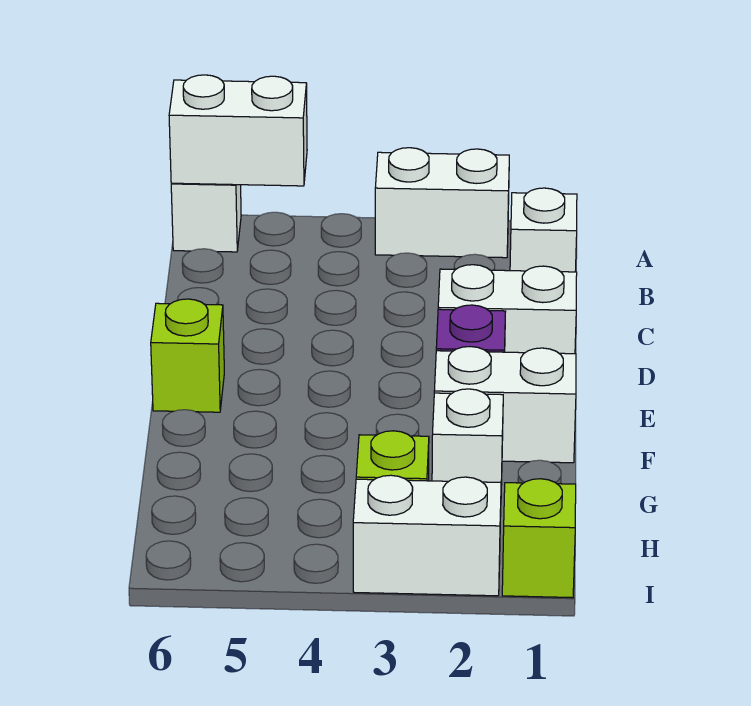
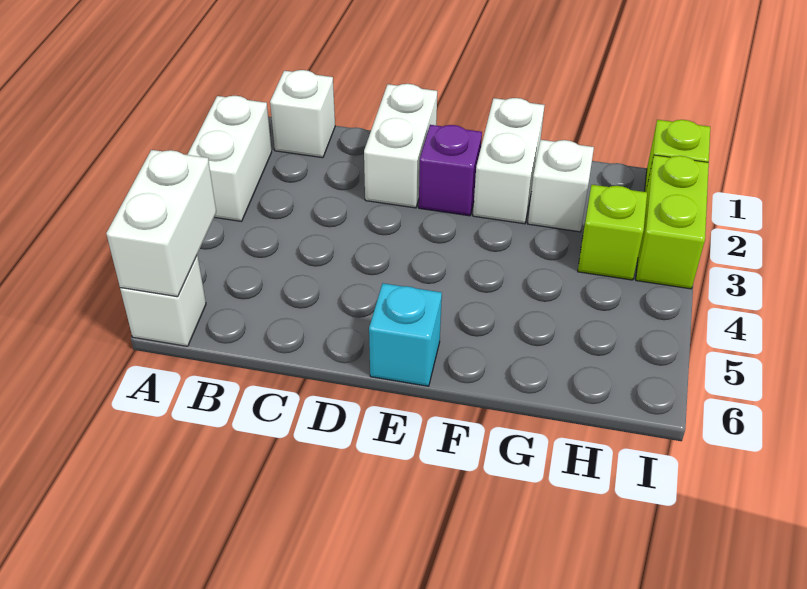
lime 1x1 brick [151,299,224,412] -> cyan 1x1 brick [369,283,442,386]
white 1x2 brick [353,475,501,596] -> lime 1x2 brick [636,155,709,289]

